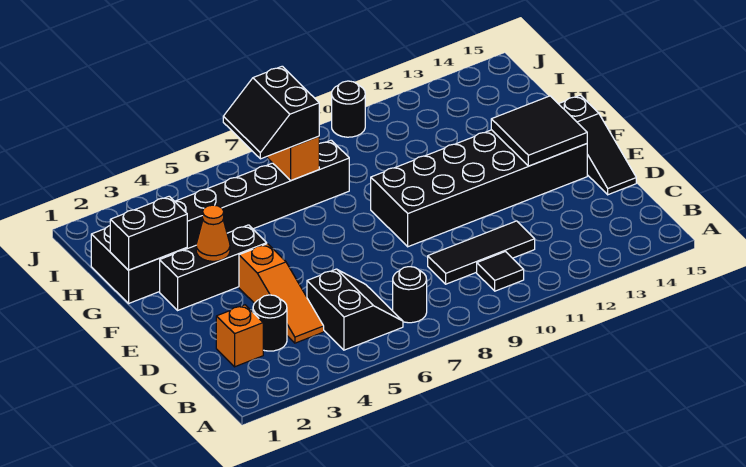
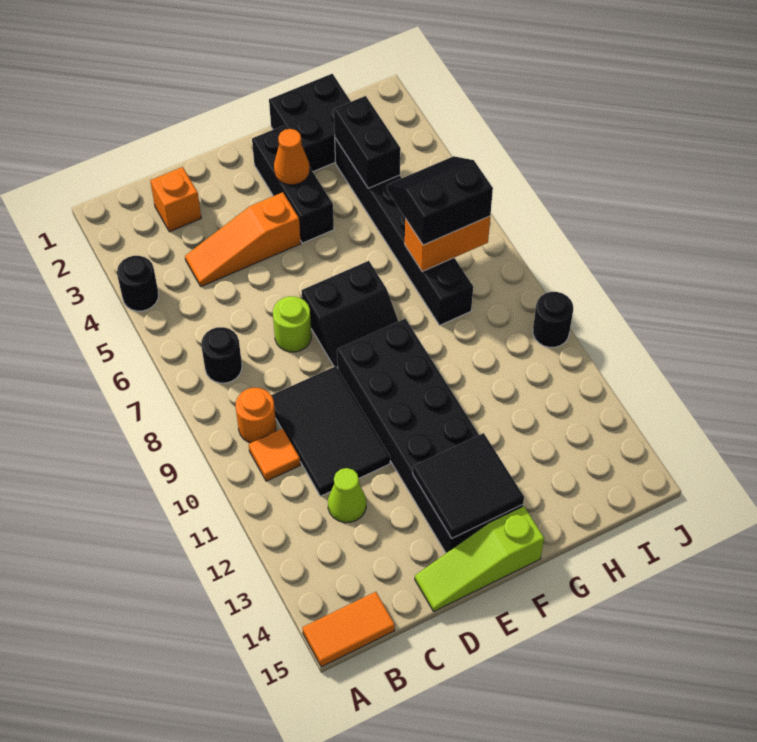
none -> orange 1x2 tile [302,592,395,667]
black 2x2 slope [307,269,403,350] -> black 2x2 slope moved to [301,261,398,368]
none -> orange 1x1 round brick [236,388,276,443]
black 1x1 tile [477,252,524,291] -> orange 1x1 tile [249,429,300,481]
black 1x1 round brick [253,295,287,351] -> black 1x1 round brick moved to [117,256,159,311]
black 1x3 tile [428,221,535,284] -> black 2x3 tile [271,366,390,496]
none -> lime 1x1 cone [328,468,366,523]
none -> lime 1x1 round brick [273,296,311,352]
black 1x3 slope [559,95,636,195] -> lime 1x3 slope [415,506,544,611]
black 1x2 brick [110,196,187,270] -> black 1x2 brick moved to [334,96,400,188]

